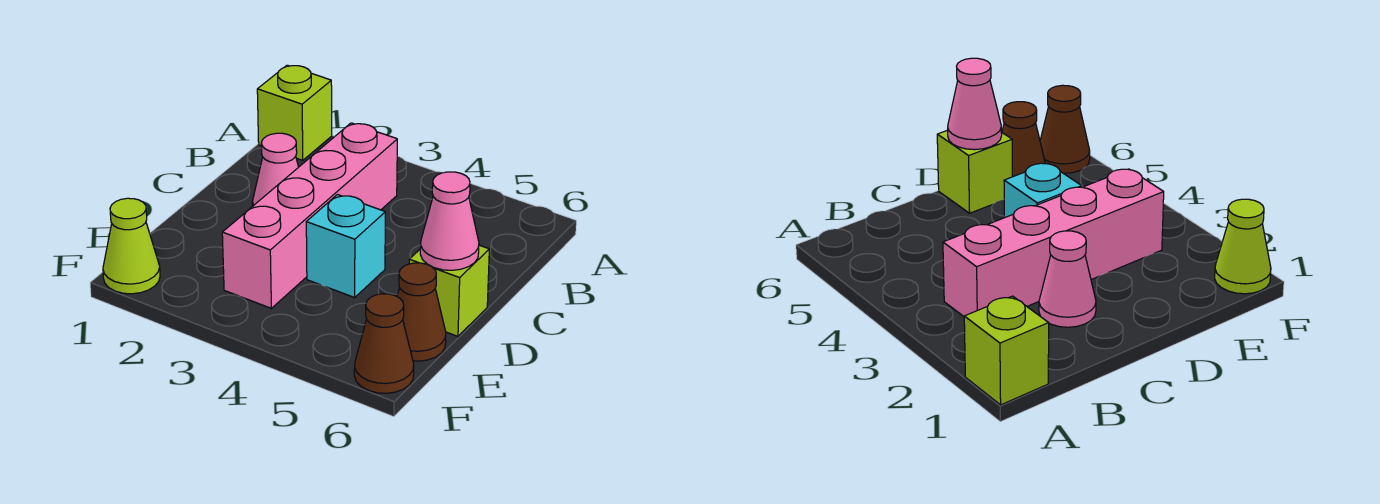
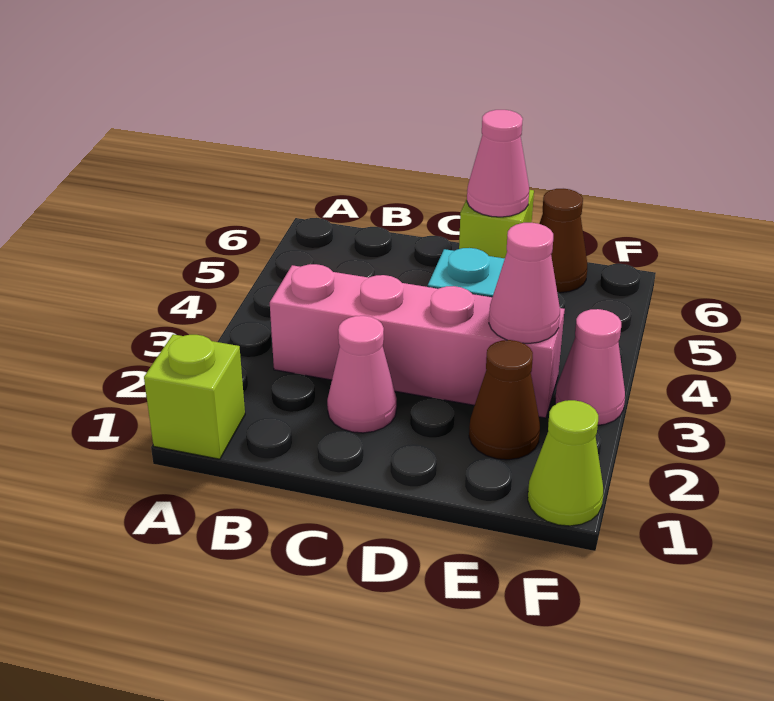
none -> pink 1x1 cone [489,223,560,343]
none -> pink 1x1 cone [555,309,625,425]
brown 1x1 cone [354,294,414,393] -> brown 1x1 cone moved to [469,340,540,460]

